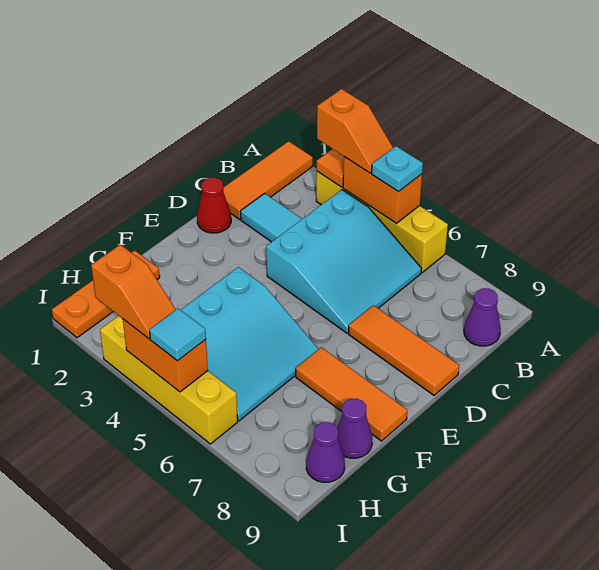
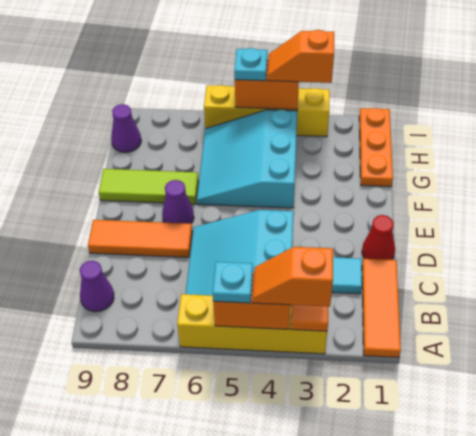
orange 1x3 tile [296,347,407,441] -> lime 1x3 tile [99,169,198,204]
purple 1x1 cone [337,399,372,458] -> purple 1x1 cone moved to [162,180,194,224]
cyan 1x1 tile [149,309,206,361] -> cyan 1x1 plate [234,48,267,81]

